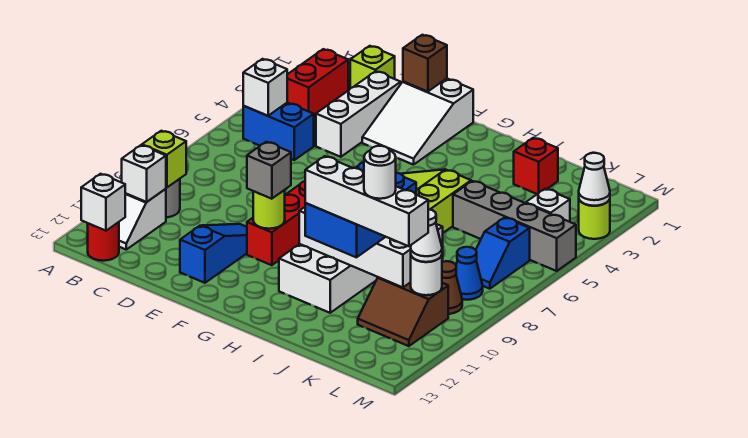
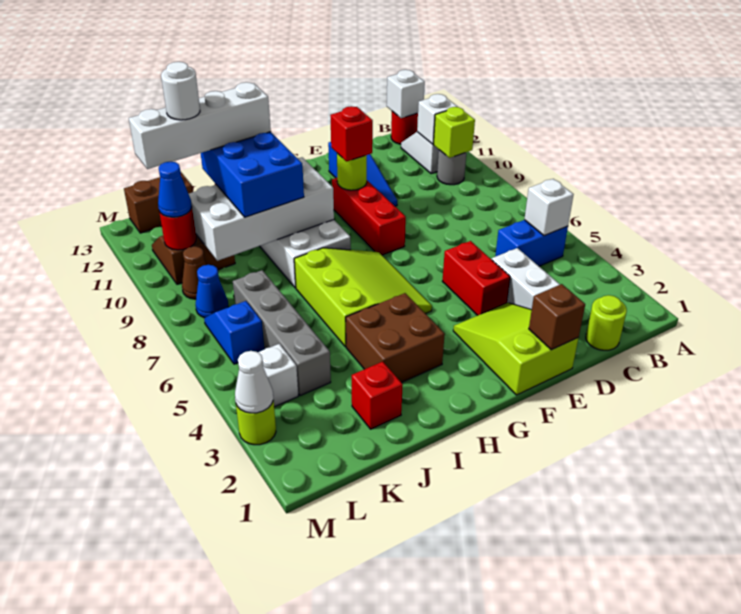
red 1x2 brick [287,49,348,116] -> red 1x2 brick moved to [442,241,510,315]
lime 1x1 brick [350,46,395,88] -> lime 1x1 round brick [586,295,627,350]
white 2x3 slope [362,79,473,165] -> lime 2x3 slope [453,303,578,395]
grey 1x1 brick [247,142,291,199] -> red 1x1 brick [330,106,373,162]
none -> brown 2x2 brick [346,293,445,383]
grey 1x4 brick [453,181,576,271] -> grey 1x4 brick turned to [233,270,331,396]
none -> brown 1x2 brick [124,171,193,233]
white 1x1 round brick [411,255,442,295] -> red 1x1 round brick [159,208,196,250]
white 1x1 cone [411,209,442,262] -> blue 1x1 cone [158,162,192,217]

